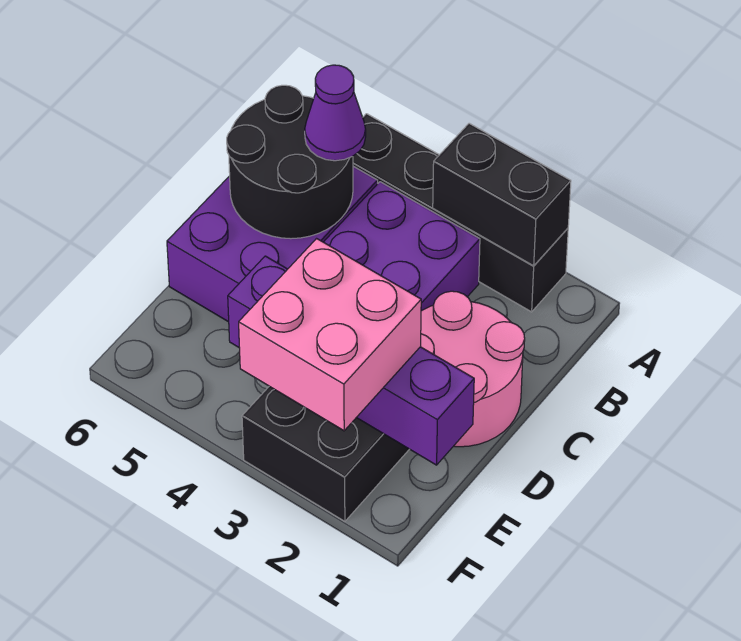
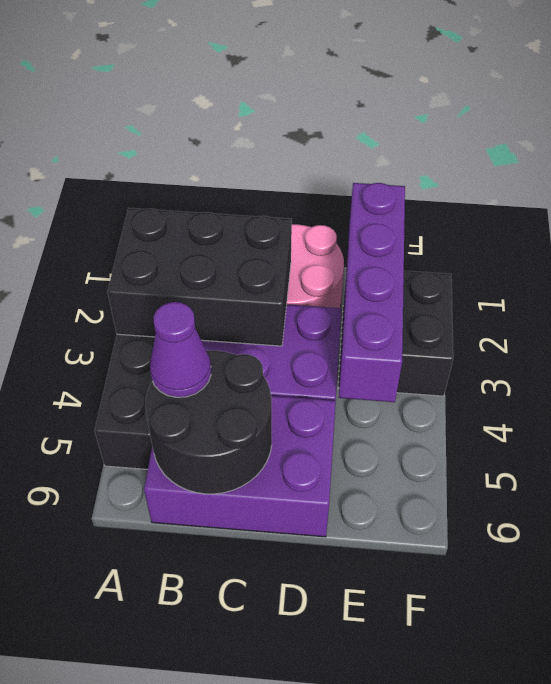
black 1x2 brick [433,123,571,266] -> black 2x3 brick [108,208,292,346]
pink 2x2 brick [239,239,421,431] -> none

